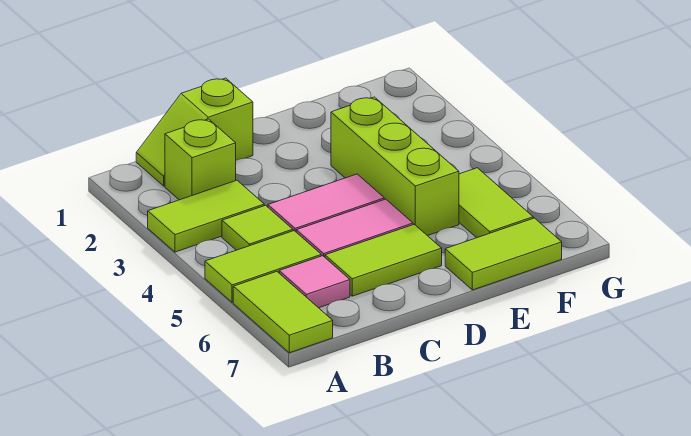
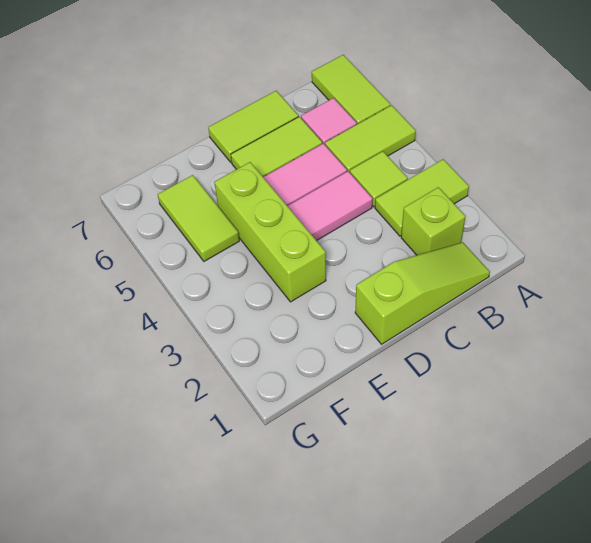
lime 1x2 slope [136,78,253,186] -> lime 1x3 slope [355,242,490,344]
lime 1x2 tile [445,218,562,290] -> lime 1x2 tile moved to [208,91,298,163]

